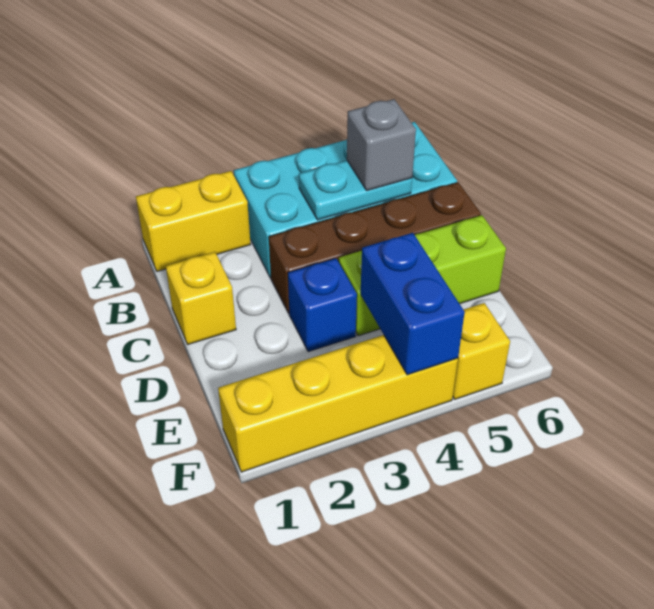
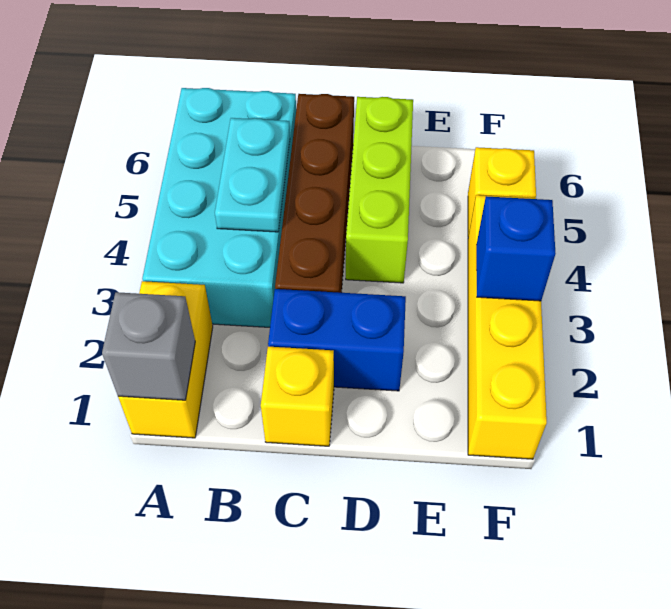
grey 1x1 brick [347,99,416,191] -> grey 1x1 brick moved to [102,292,195,400]
blue 1x1 brick [288,258,357,352] -> blue 1x1 brick moved to [476,196,556,301]
blue 1x2 brick [361,233,465,375] -> blue 1x2 brick moved to [268,289,406,391]

